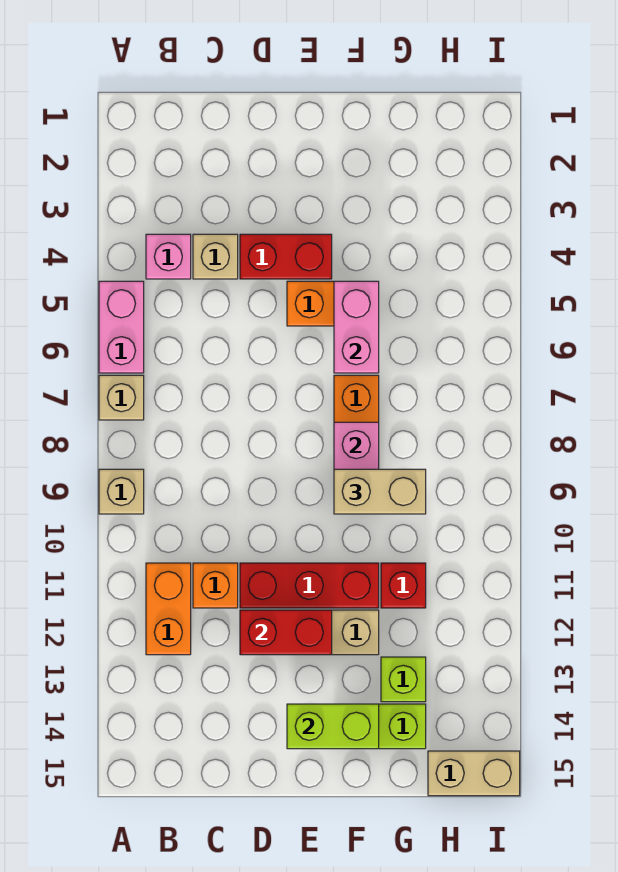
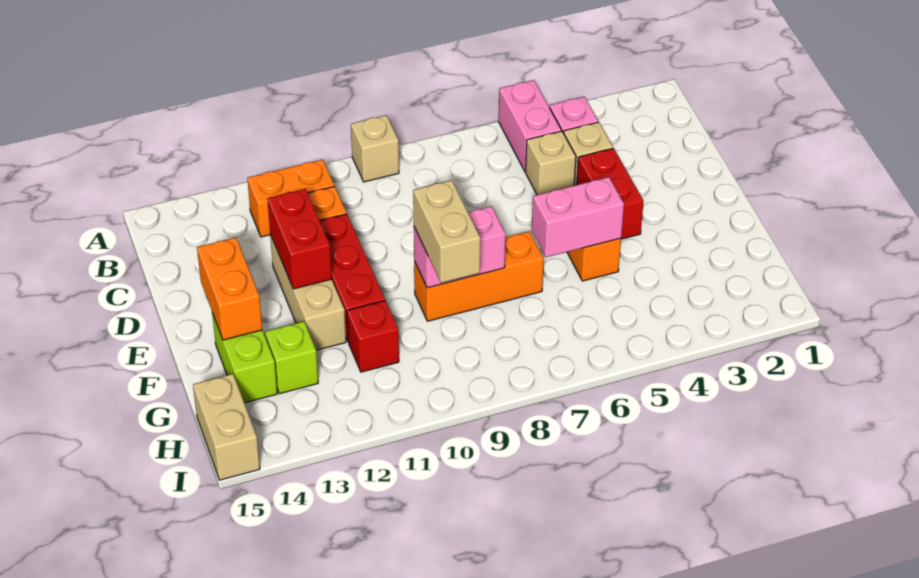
pink 1x2 brick [99,281,144,373] -> pink 1x2 brick turned to [499,80,561,172]
tan 1x1 brick [99,375,144,420] -> tan 1x1 brick moved to [526,131,576,195]
lime 1x2 brick [287,704,379,749] -> orange 1x2 brick [197,237,262,340]

